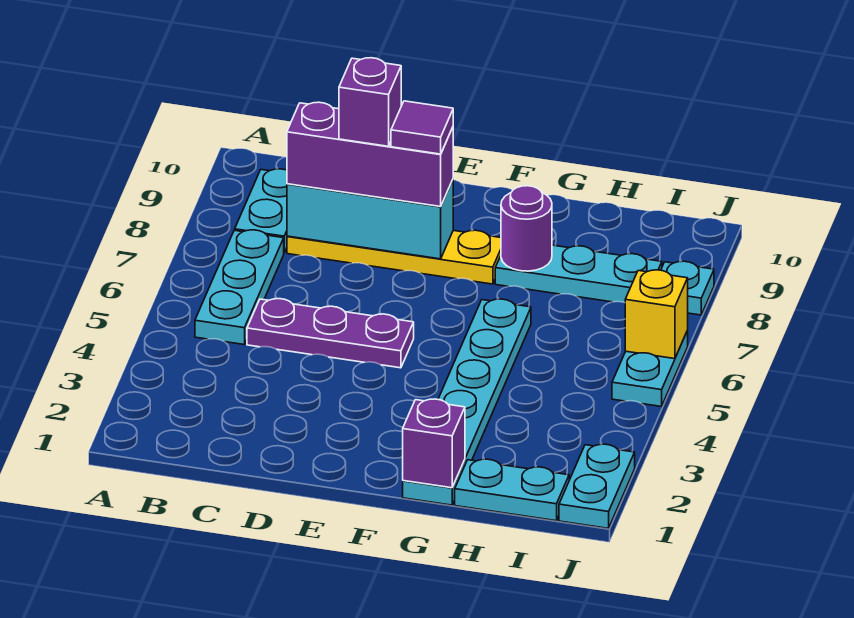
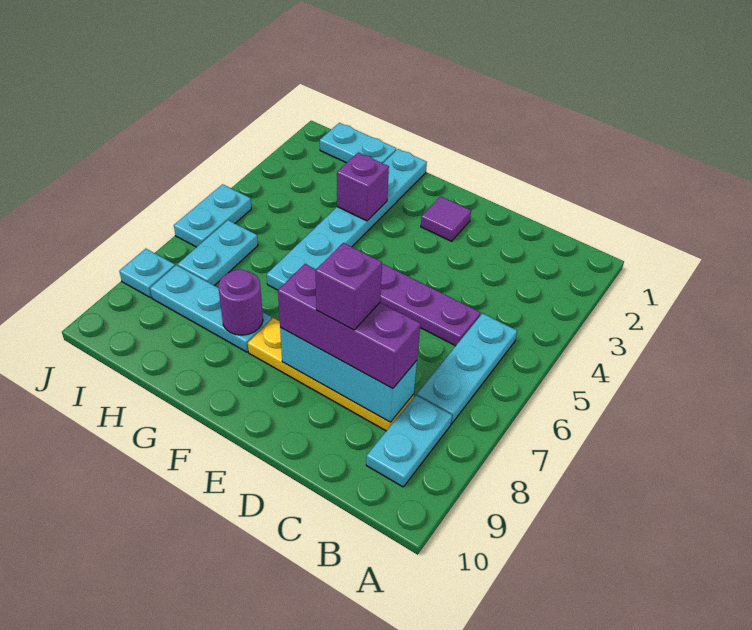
purple 1x1 tile [391,101,453,154] -> purple 1x1 tile moved to [421,196,471,241]
purple 1x1 brick [403,399,465,488] -> purple 1x1 brick moved to [337,152,389,221]
cyan 1x2 plate [559,444,635,528] -> cyan 1x2 plate moved to [178,220,258,286]
yellow 1x1 brick [625,270,688,359] -> none

